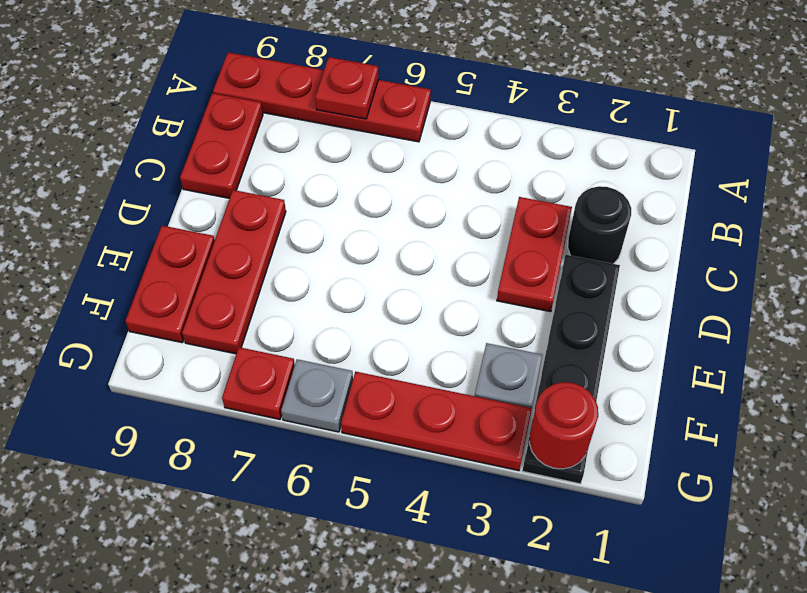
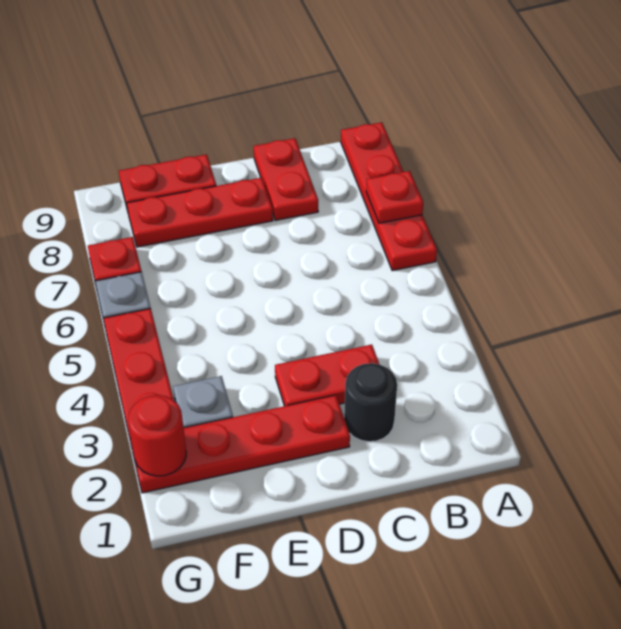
red 1x2 plate [180,93,263,198] -> red 1x2 plate turned to [254,138,318,220]
black 1x4 plate [522,255,620,484] -> red 1x4 plate [130,395,350,493]

